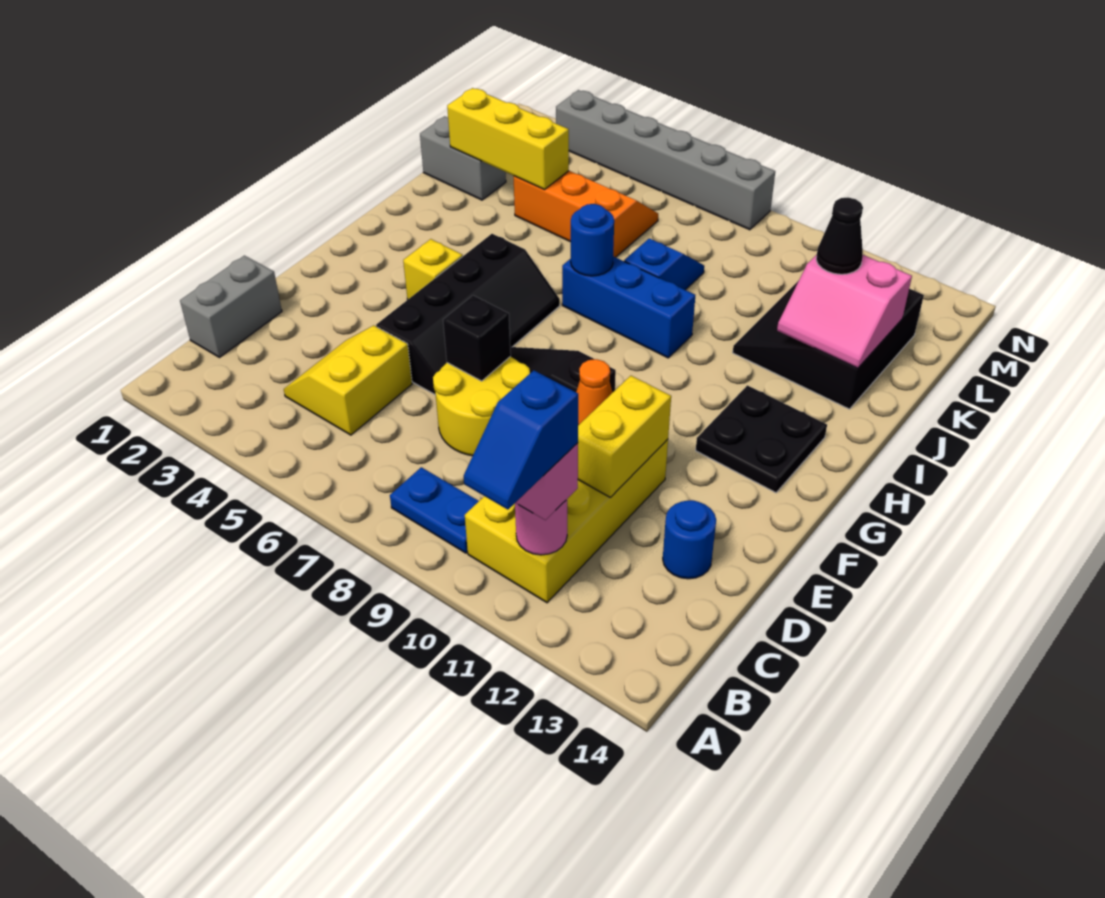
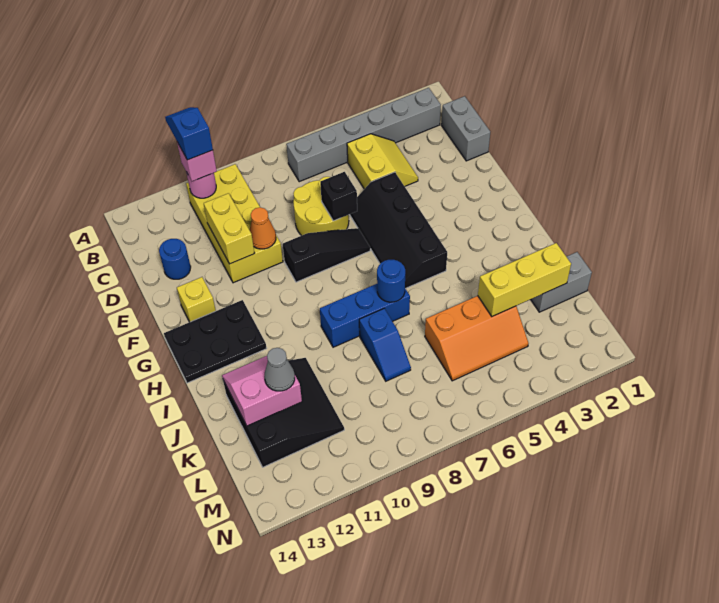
blue 1x2 plate [390,467,479,553] -> none
yellow 1x1 brick [403,239,463,300] -> yellow 1x1 brick moved to [177,277,216,322]
black 2x2 plate [696,385,827,493] -> black 2x3 plate [164,300,267,383]
black 1x1 cone [816,198,863,274] -> grey 1x1 cone [264,348,295,391]
grey 1x6 brick [556,90,775,230] -> grey 1x6 brick moved to [286,88,441,182]

